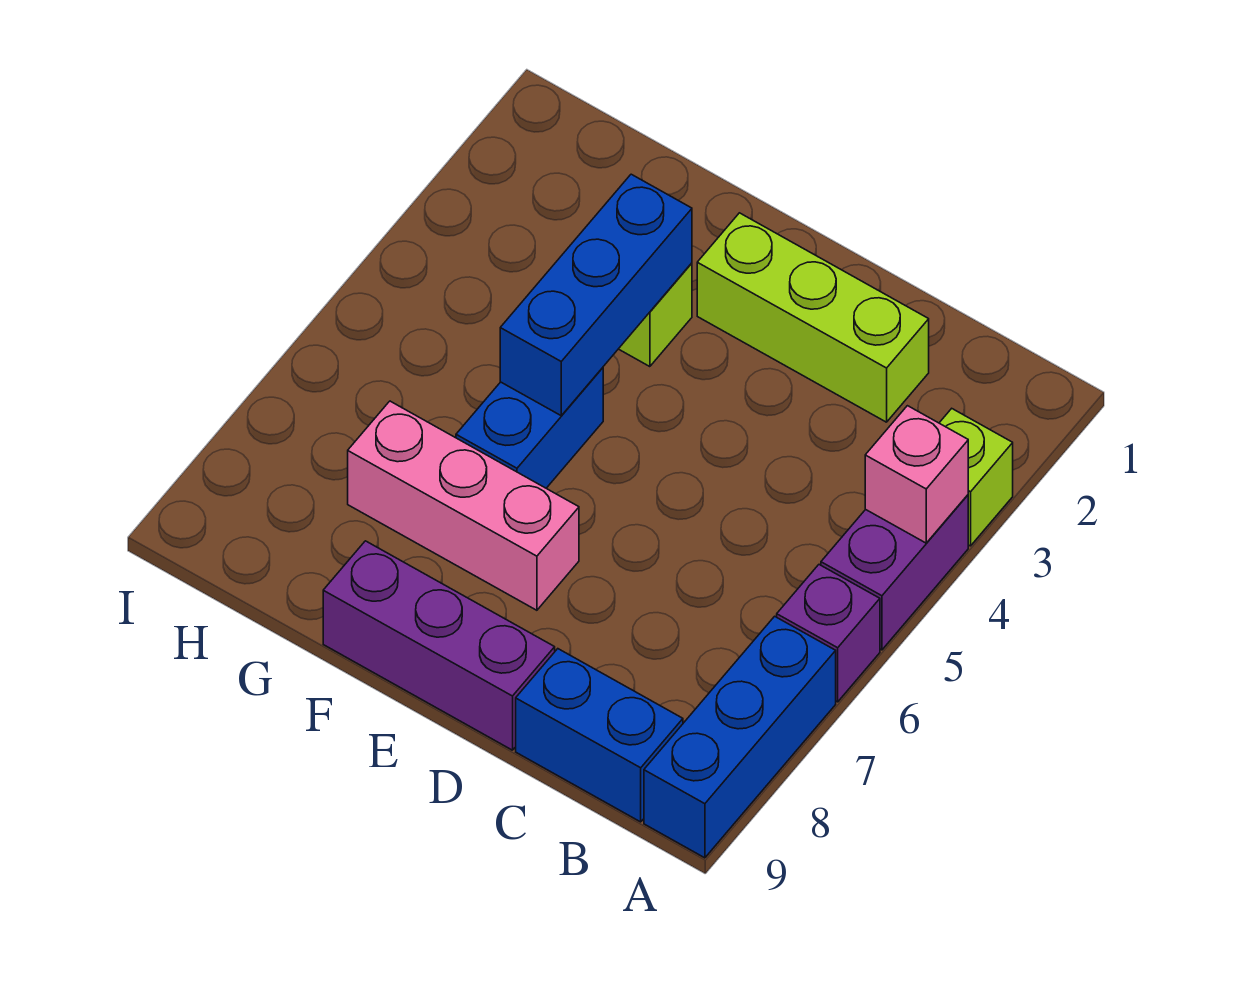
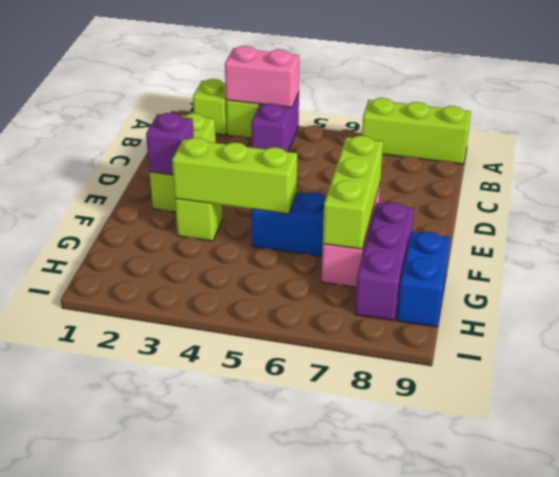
none -> lime 1x1 brick [193,79,227,135]
purple 1x2 brick [821,495,968,650] -> purple 1x2 brick turned to [251,93,299,152]
pink 1x1 brick [865,406,968,543] -> pink 1x2 brick [225,46,299,108]
purple 1x1 brick [777,565,880,702] -> purple 1x1 brick moved to [146,113,194,175]
blue 1x3 brick [644,616,836,858] -> lime 1x3 brick [362,98,471,164]
blue 1x2 brick [516,649,683,822] -> blue 1x2 brick moved to [397,232,450,327]
purple 1x3 brick [323,541,555,750] -> purple 1x3 brick moved to [355,203,414,321]
none -> lime 1x3 brick [323,136,383,249]
blue 1x3 brick [500,174,692,415] -> lime 1x3 brick [172,138,297,214]

